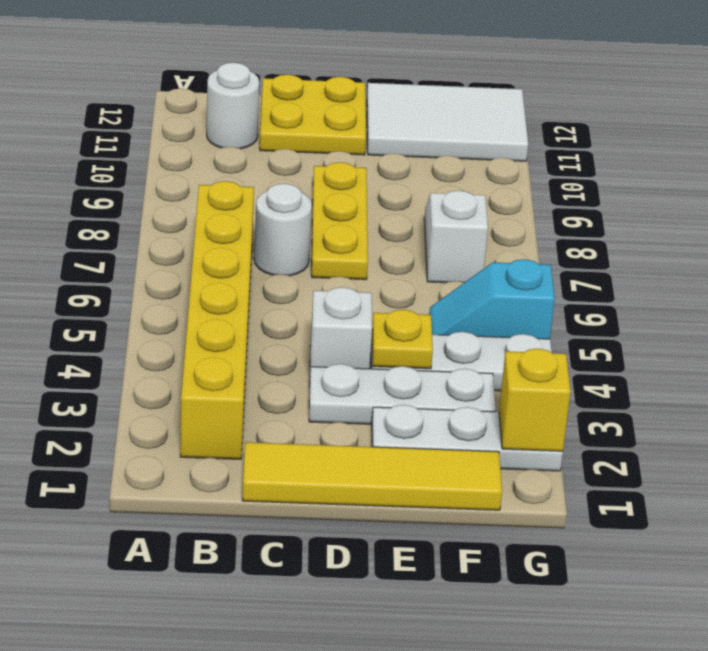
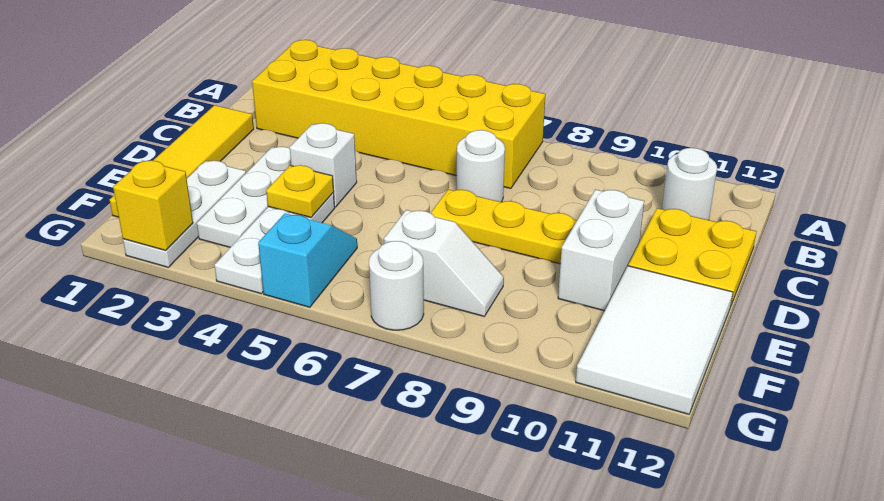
yellow 1x6 brick [180,181,254,459] -> yellow 2x6 brick [252,40,545,189]
none -> white 1x2 brick [558,190,644,311]
none -> white 1x1 round brick [369,241,424,330]

